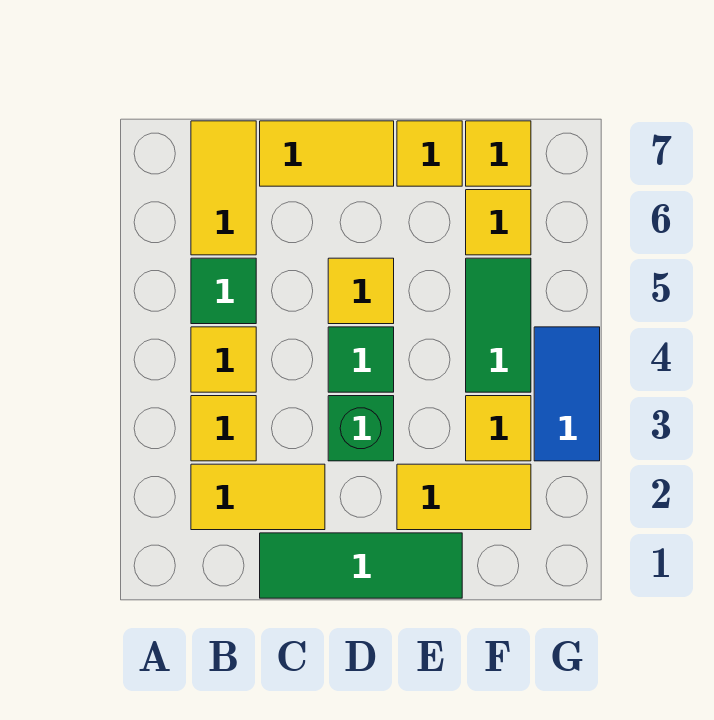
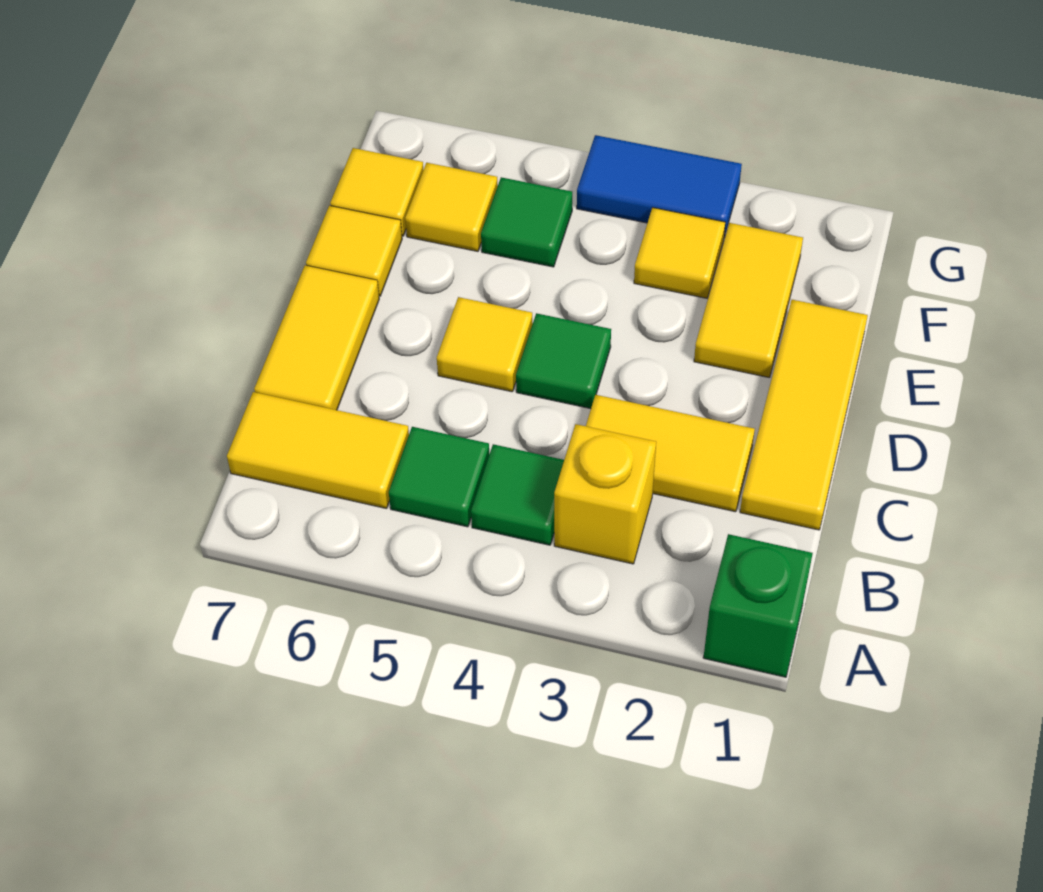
yellow 1x2 tile [191,464,325,530] -> yellow 1x2 tile turned to [586,395,755,512]
yellow 1x1 tile [191,396,256,461] -> yellow 1x1 brick [554,424,656,564]
yellow 1x1 tile [191,327,256,392] -> green 1x1 tile [471,444,564,545]
green 1x3 tile [260,533,462,598] -> yellow 1x3 tile [740,300,868,530]
green 1x1 brick [328,396,394,461] -> green 1x1 brick moved to [703,534,813,677]
green 1x2 tile [466,258,531,392] -> green 1x1 tile [481,177,572,267]

